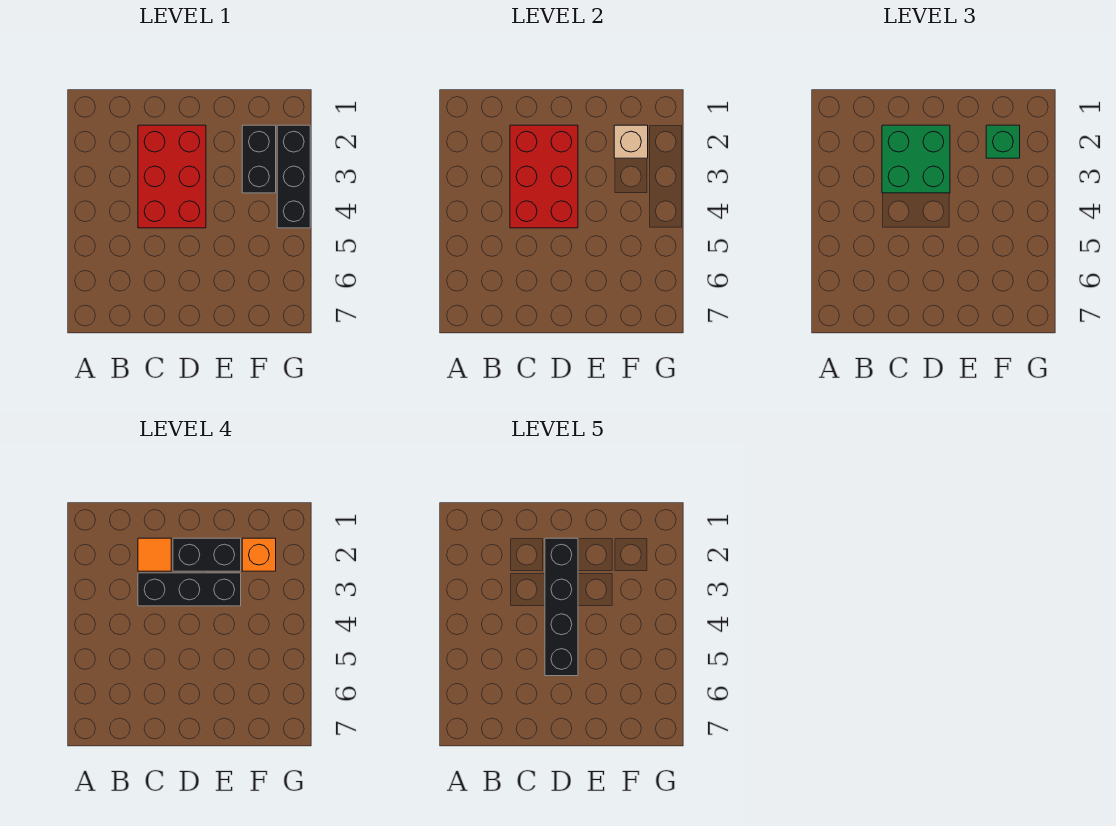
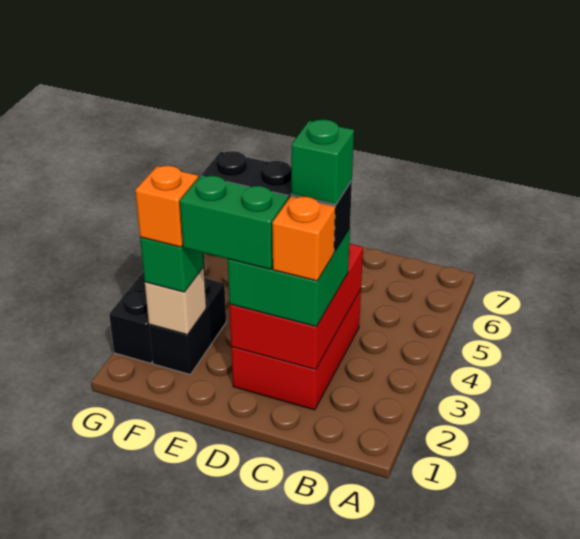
orange 1x1 tile [138,538,171,571] -> orange 1x1 brick [272,196,335,281]
none -> green 1x1 brick [291,120,354,204]
black 1x2 brick [173,538,241,571] -> green 1x2 brick [180,176,288,269]
black 1x4 brick [545,538,578,676] -> none

